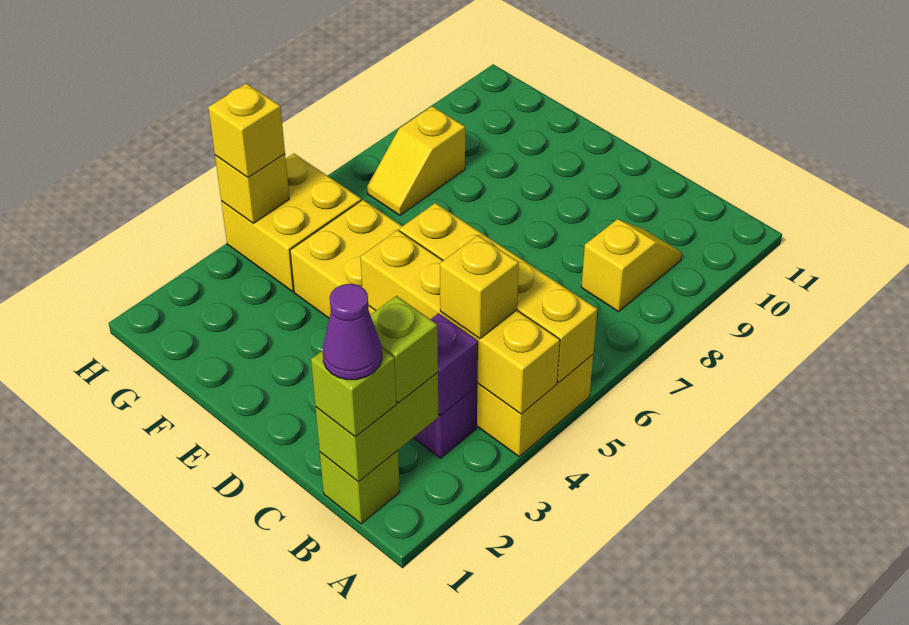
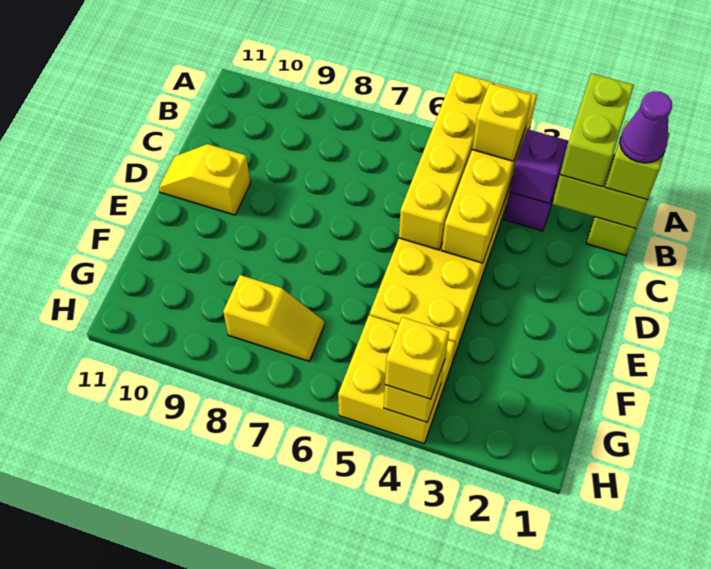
lime 1x1 brick [370,296,438,403] -> lime 1x2 brick [560,73,634,187]
yellow 1x2 slope [581,219,682,312] -> yellow 1x2 slope moved to [159,144,250,215]

